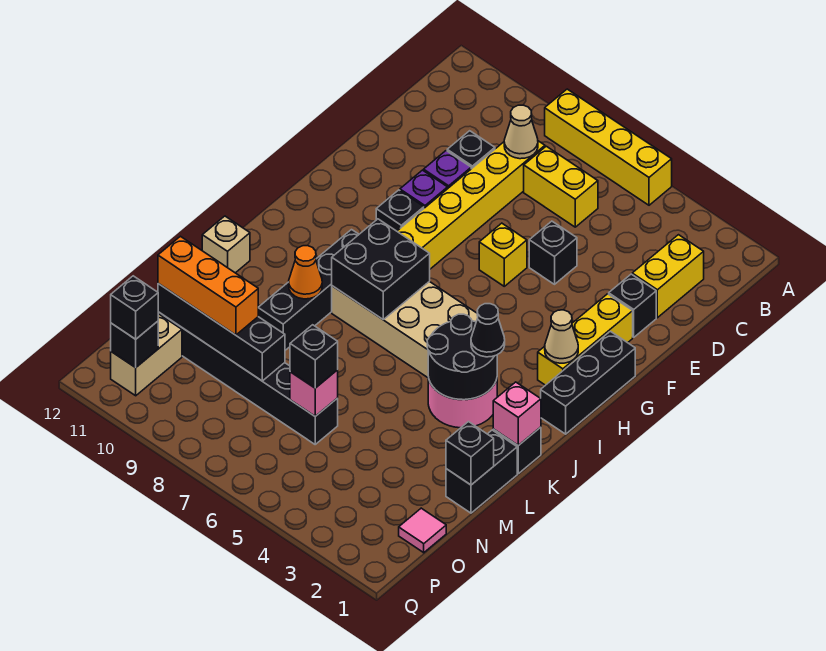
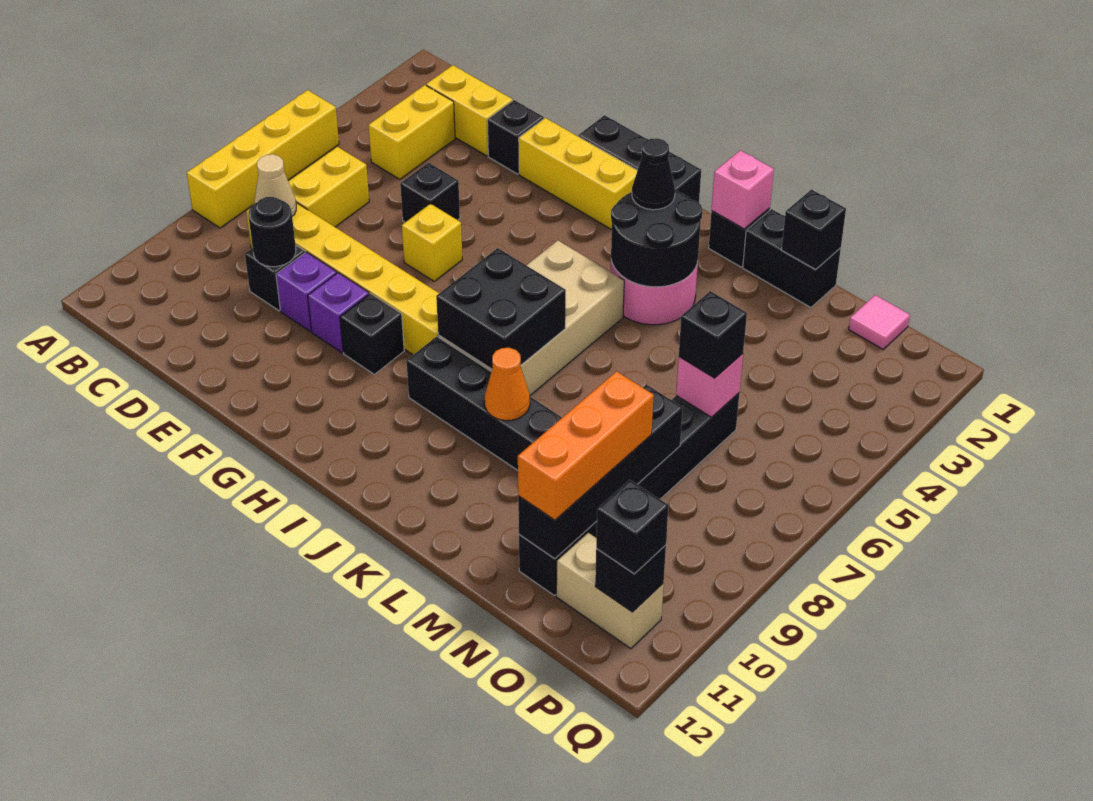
none -> yellow 1x2 brick [369,85,455,179]
none -> black 1x1 round brick [248,197,296,267]
tan 1x1 cone [545,310,578,363] -> none
tan 1x1 brick [202,216,250,273] -> none

